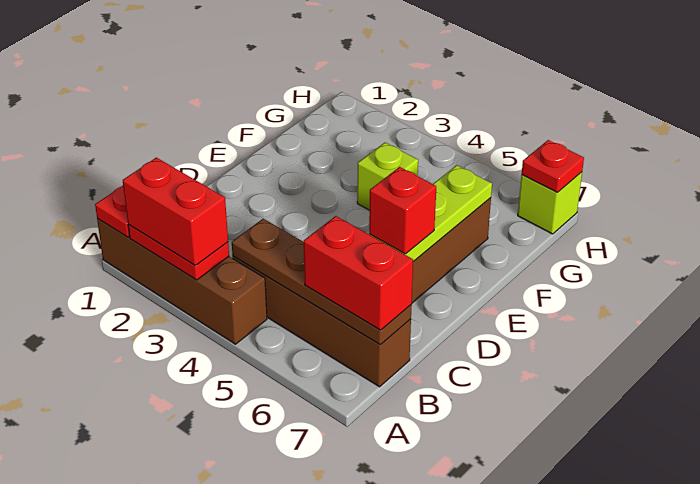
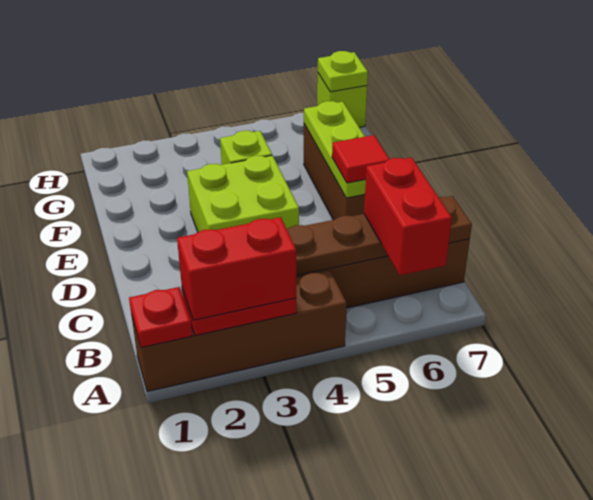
red 1x2 brick [304,216,413,330] -> red 1x2 brick turned to [364,158,452,275]
none -> lime 2x2 brick [187,155,299,232]
red 1x1 brick [369,167,436,254] -> red 1x1 tile [332,135,390,183]
red 1x1 plate [522,140,584,192] -> lime 1x1 plate [318,51,368,92]

